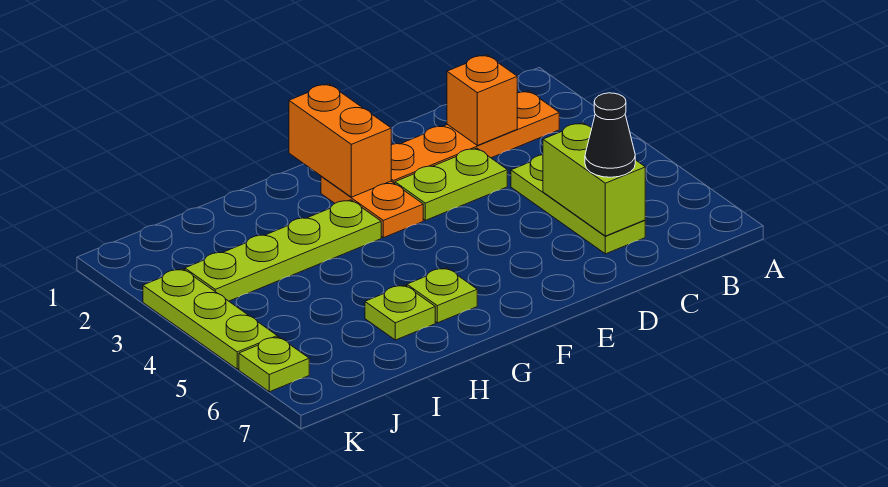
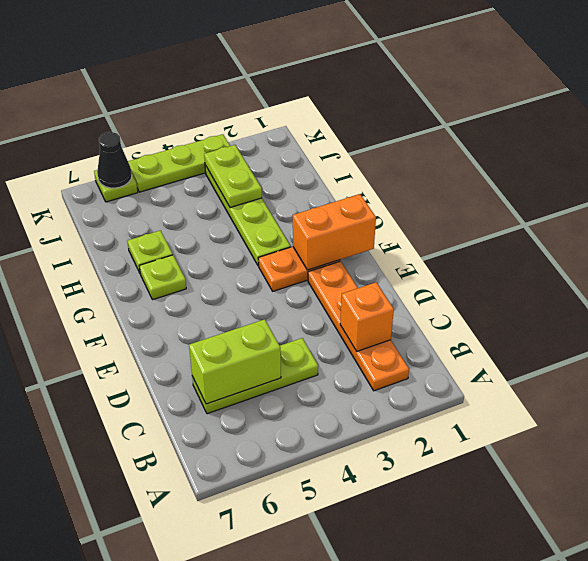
black 1x1 cone [585,93,635,177] -> black 1x1 cone moved to [97,132,132,188]
lime 1x2 plate [395,148,507,220] -> lime 1x2 plate moved to [204,145,262,208]

